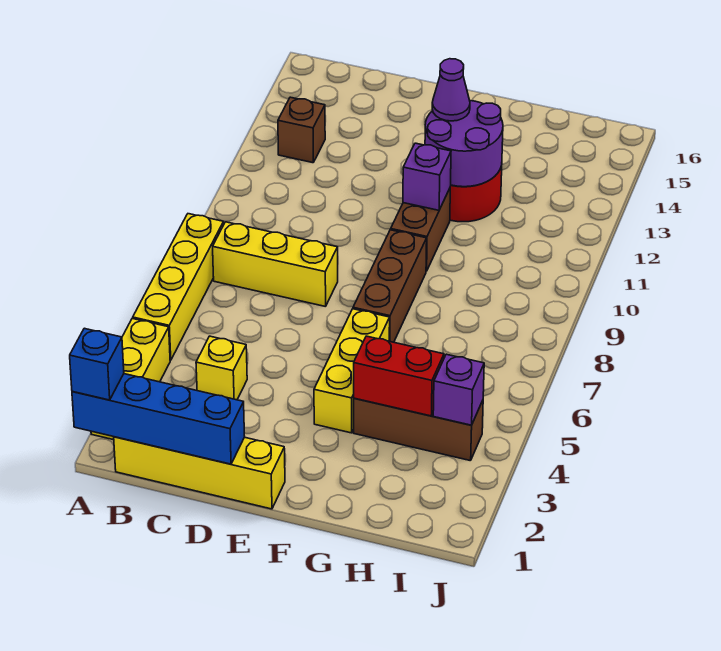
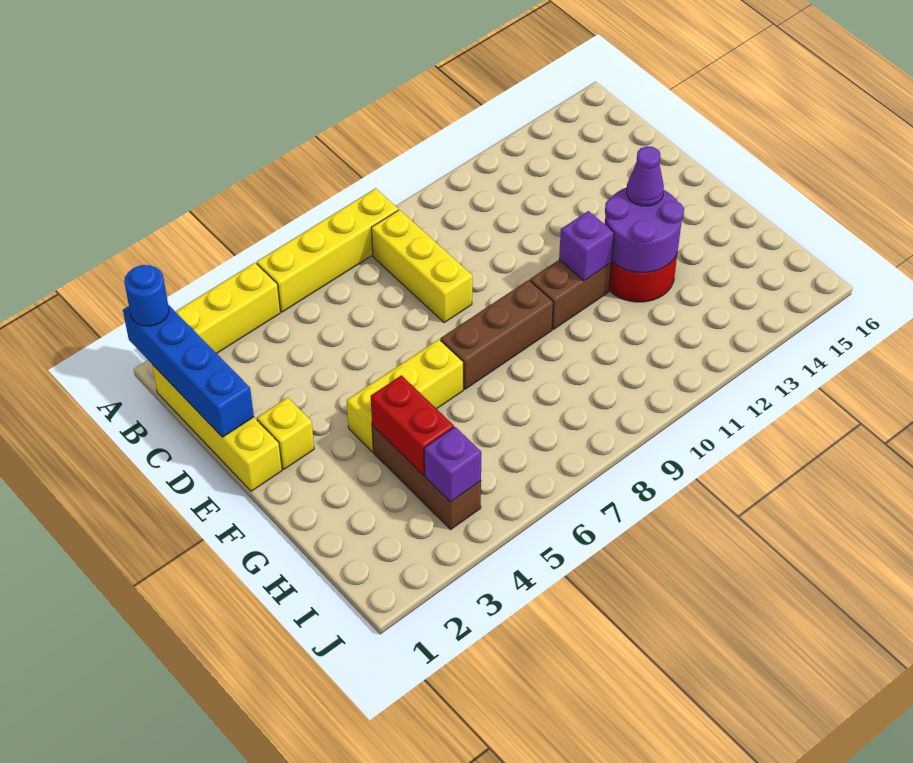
blue 1x1 brick [70,328,124,400] -> blue 1x1 round brick [124,265,169,326]
brown 1x1 brick [278,97,325,163] -> none
yellow 1x1 brick [196,336,247,400] -> yellow 1x1 brick moved to [257,397,314,469]

